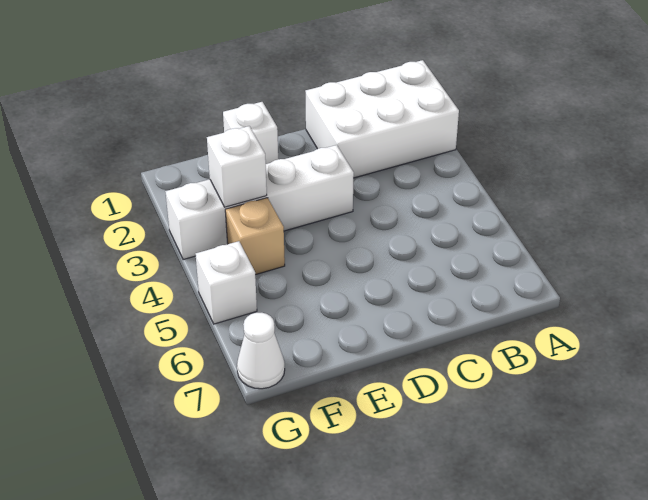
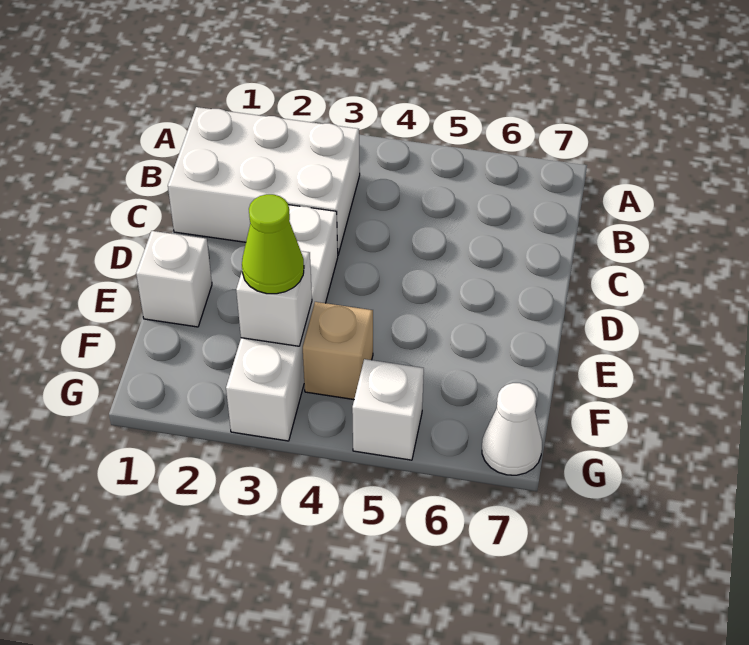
white 2x3 brick [305,60,459,178] -> white 2x3 brick turned to [168,107,360,254]
none -> lime 1x1 cone [242,194,304,294]

